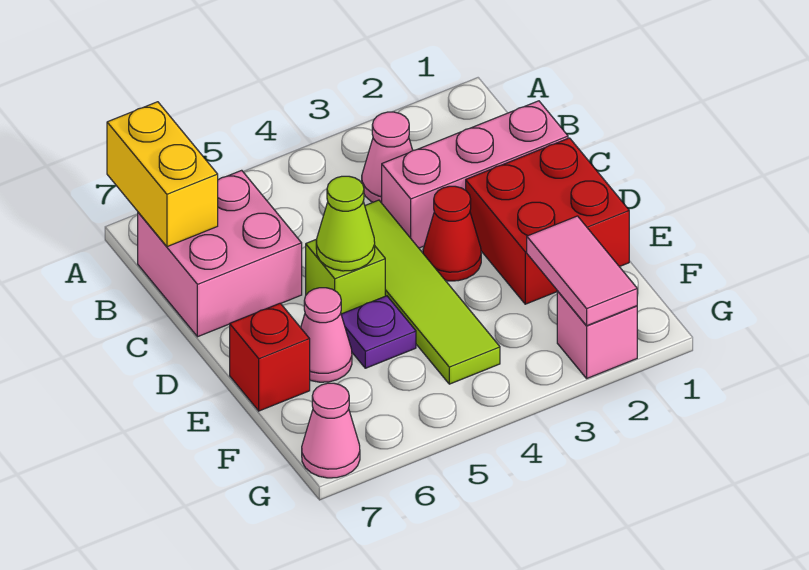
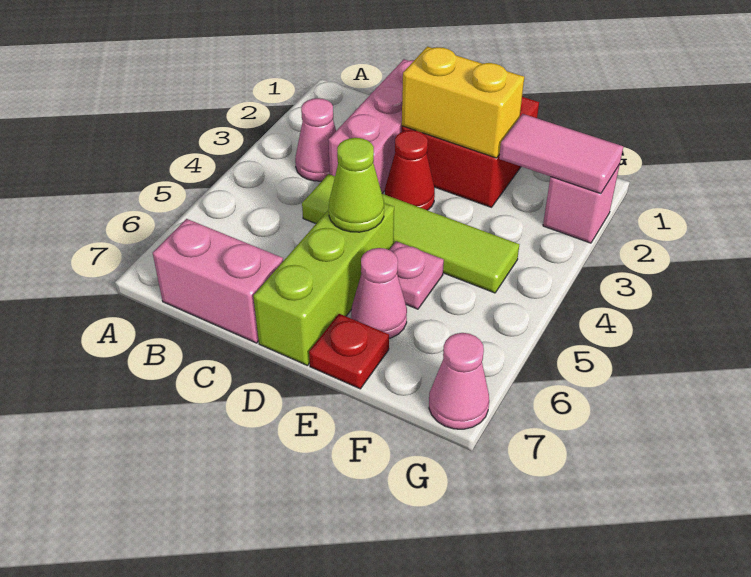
yellow 1x2 brick [107,102,218,247] -> yellow 1x2 brick moved to [402,46,524,158]
pink 2x2 brick [138,170,302,337] -> pink 1x2 brick [153,219,283,343]
lime 1x1 brick [306,240,385,314] -> lime 1x3 brick [253,203,394,366]
purple 1x1 plate [341,296,416,368] -> pink 1x1 plate [389,241,444,309]
red 1x1 brick [230,303,310,411] -> red 1x1 plate [309,314,389,389]

